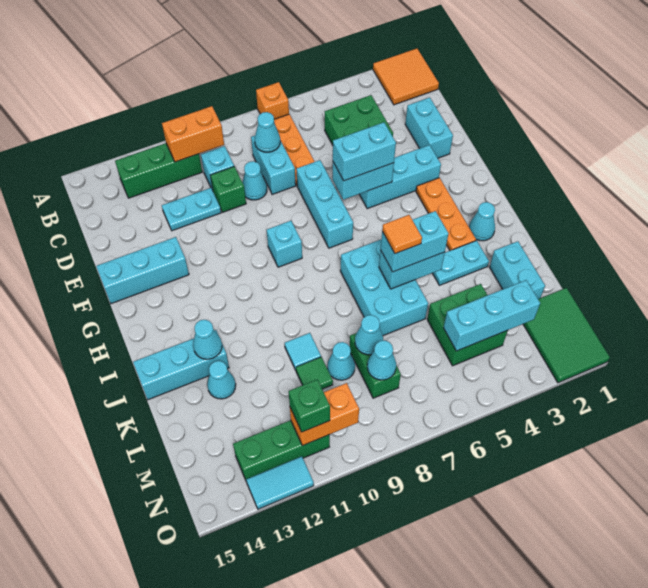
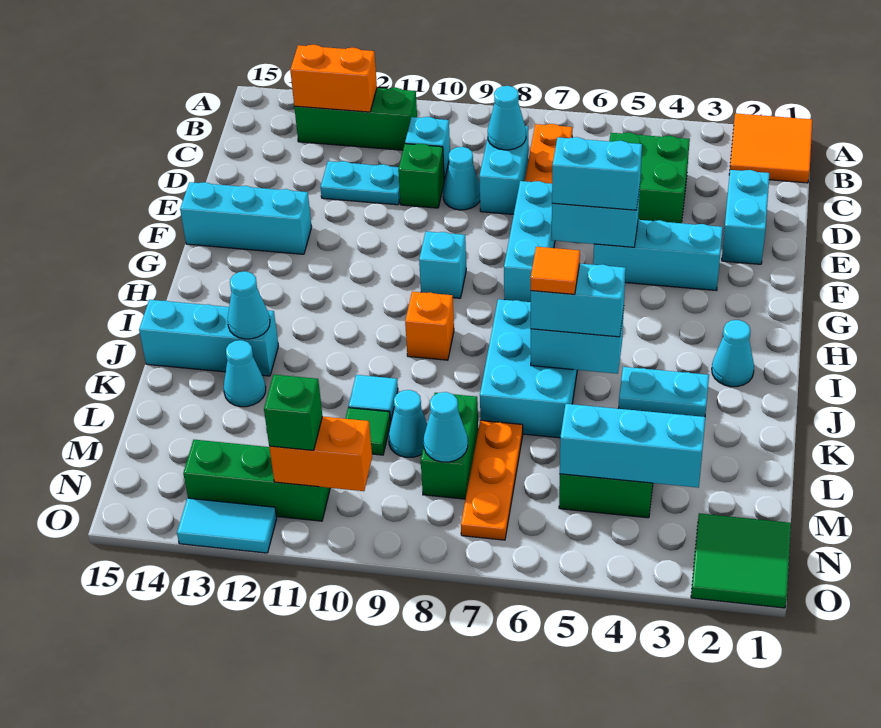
orange 1x1 brick [256,82,289,119] -> orange 1x1 brick moved to [405,292,454,360]
orange 1x2 brick [162,106,224,162] -> orange 1x2 brick moved to [290,45,377,112]
orange 1x3 plate [416,178,476,251] -> orange 1x3 plate moved to [461,420,523,540]
cyan 1x2 brick [490,241,545,299] -> none
cyan 1x1 cone [355,315,383,355] -> none
green 2x3 tile [523,288,610,383] -> green 2x2 tile [691,513,791,608]

